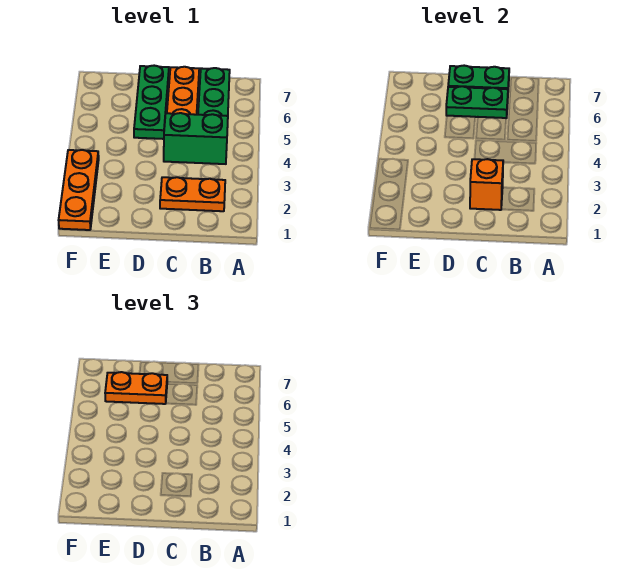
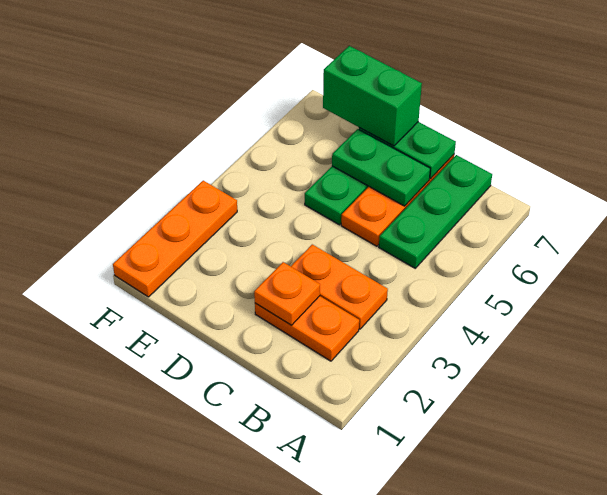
green 1x2 brick [164,113,228,164] -> green 1x2 brick moved to [323,46,422,146]
orange 1x1 brick [470,159,503,210] -> orange 1x1 plate [254,262,320,325]
orange 1x2 plate [105,372,167,404] -> orange 1x2 plate moved to [291,245,388,329]

